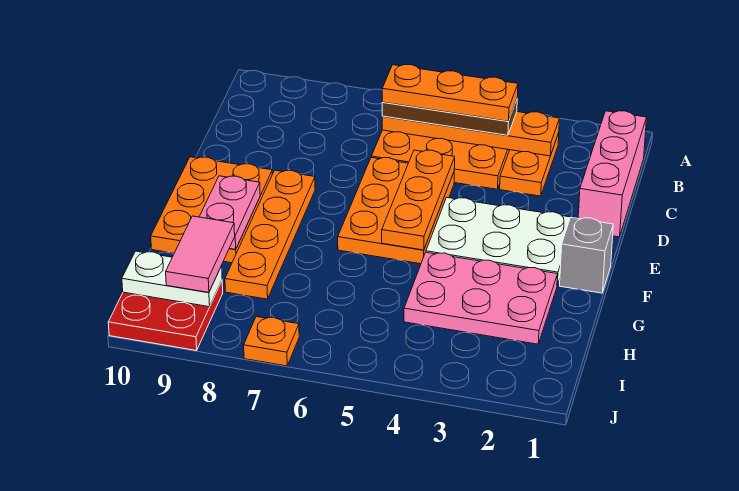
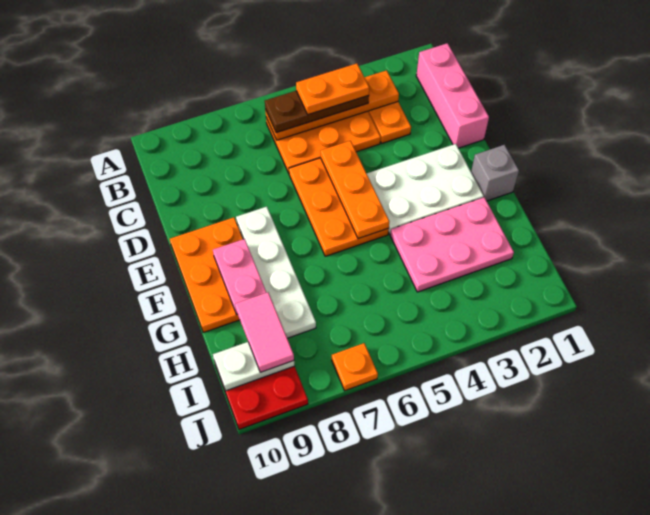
orange 1x3 plate [382,65,518,121] -> orange 1x2 plate [296,63,369,115]
orange 1x4 plate [225,170,315,299] -> white 1x4 plate [236,207,316,338]

